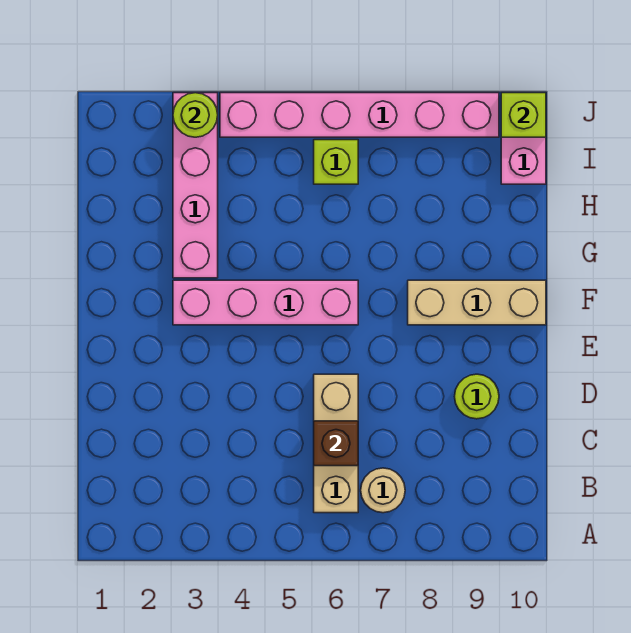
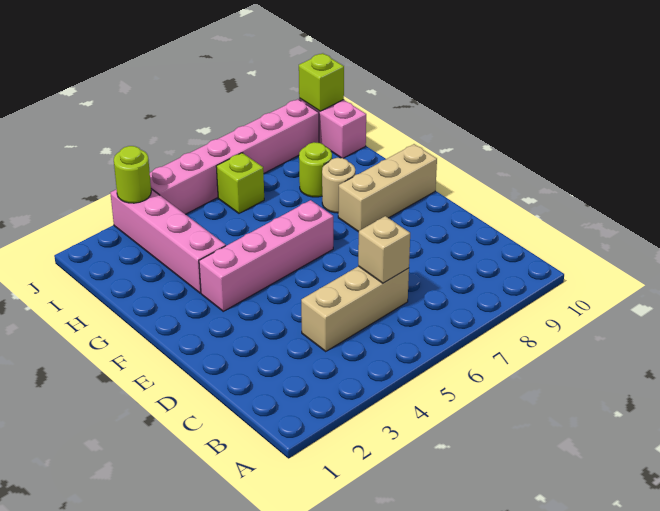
tan 1x3 brick [314,374,358,513] -> tan 1x3 brick turned to [301,266,409,351]
tan 1x1 round brick [361,468,405,513] -> tan 1x1 round brick moved to [322,158,355,213]
brown 1x1 brick [314,421,358,466] -> tan 1x1 brick [358,216,410,283]
lime 1x1 round brick [455,374,499,419] -> lime 1x1 round brick moved to [299,142,332,197]

